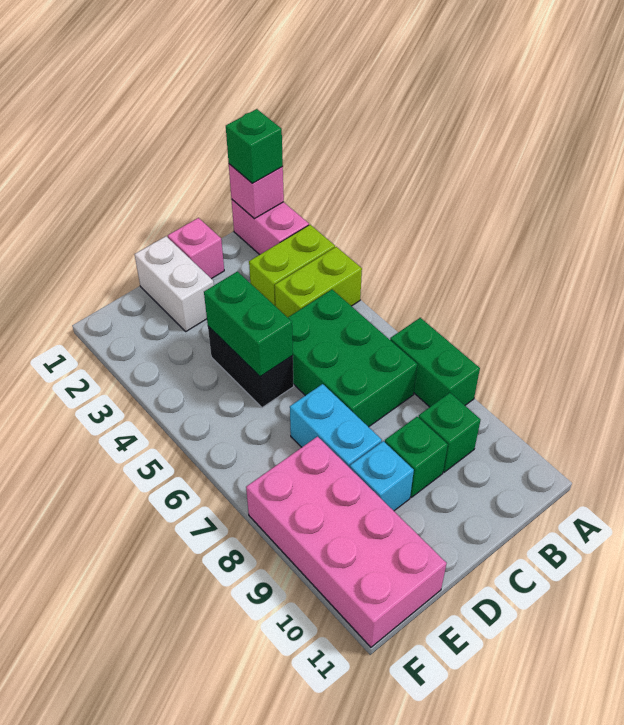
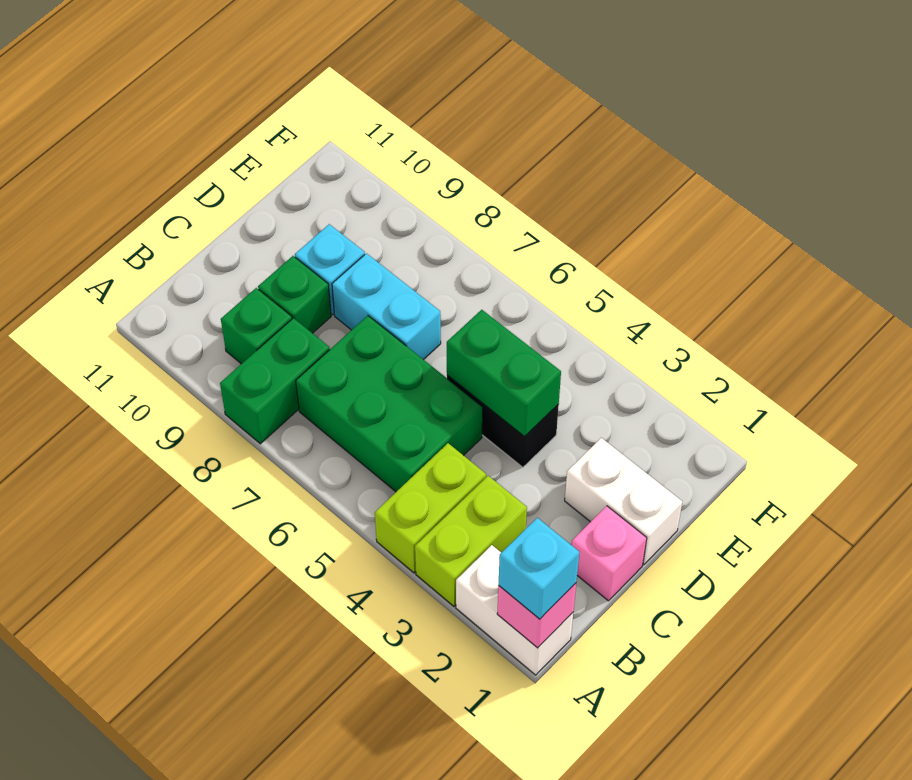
pink 1x2 brick [231,199,309,255] -> white 1x2 brick [456,545,573,675]
green 1x1 brick [226,109,283,183] -> cyan 1x1 brick [499,518,579,619]
green 1x2 brick [390,318,480,407] -> green 1x2 brick turned to [220,318,330,444]
pink 2x4 brick [246,437,447,647] -> none

